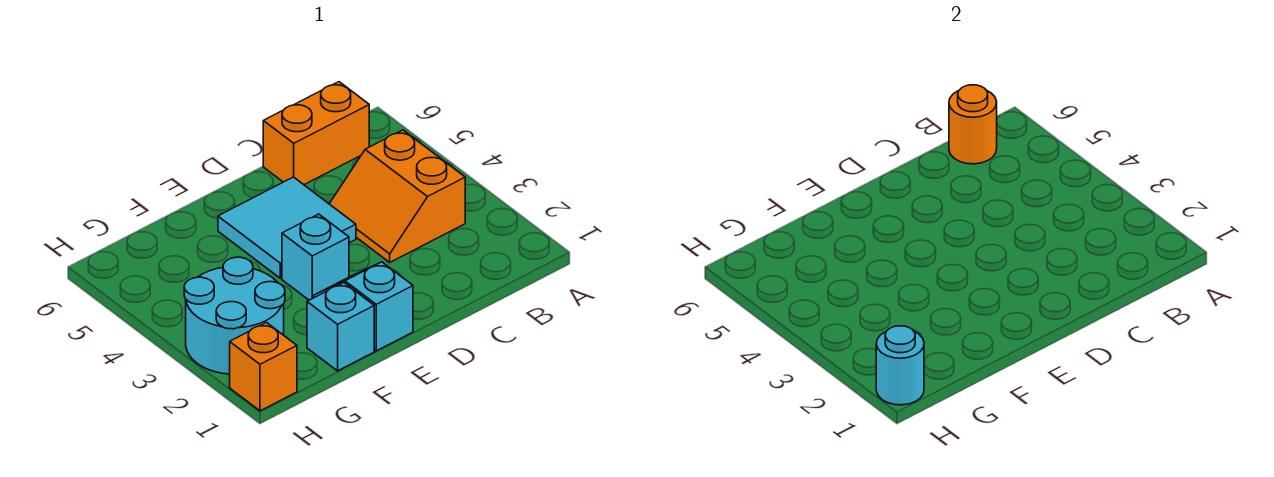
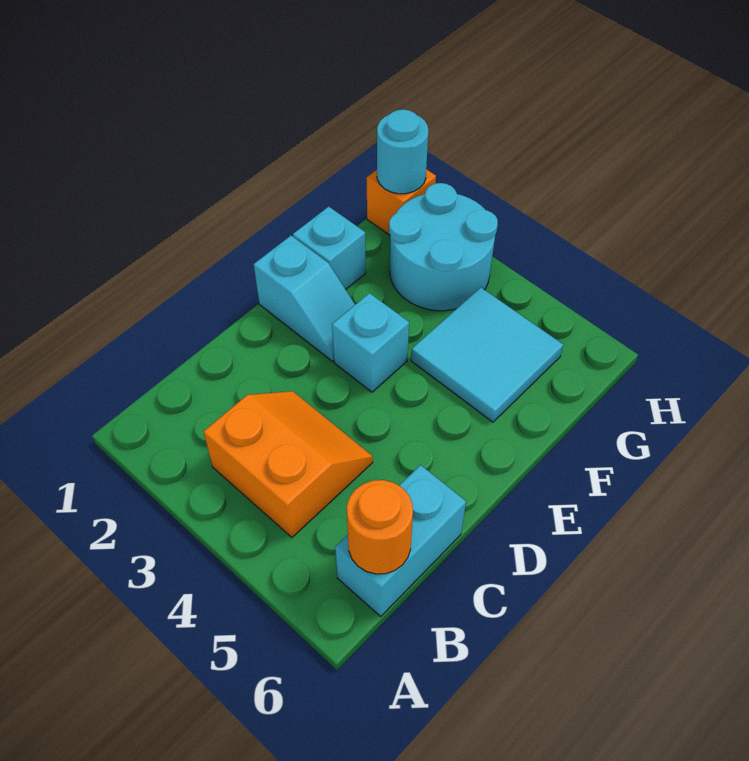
orange 1x2 brick [263,82,369,185] -> cyan 1x2 brick [335,465,466,616]
cyan 2x2 tile [218,177,356,278] -> cyan 2x2 tile moved to [411,288,563,422]

